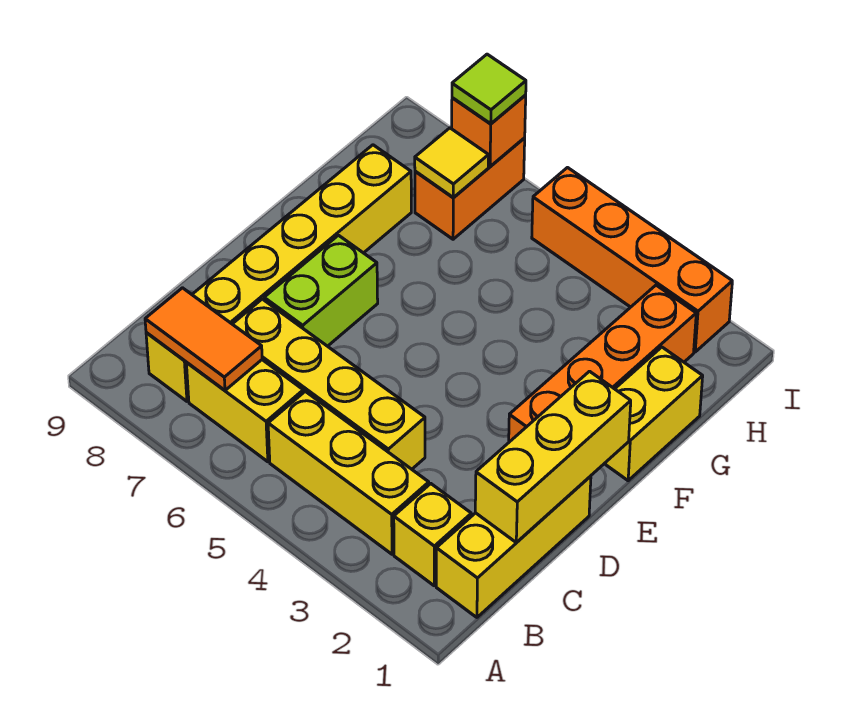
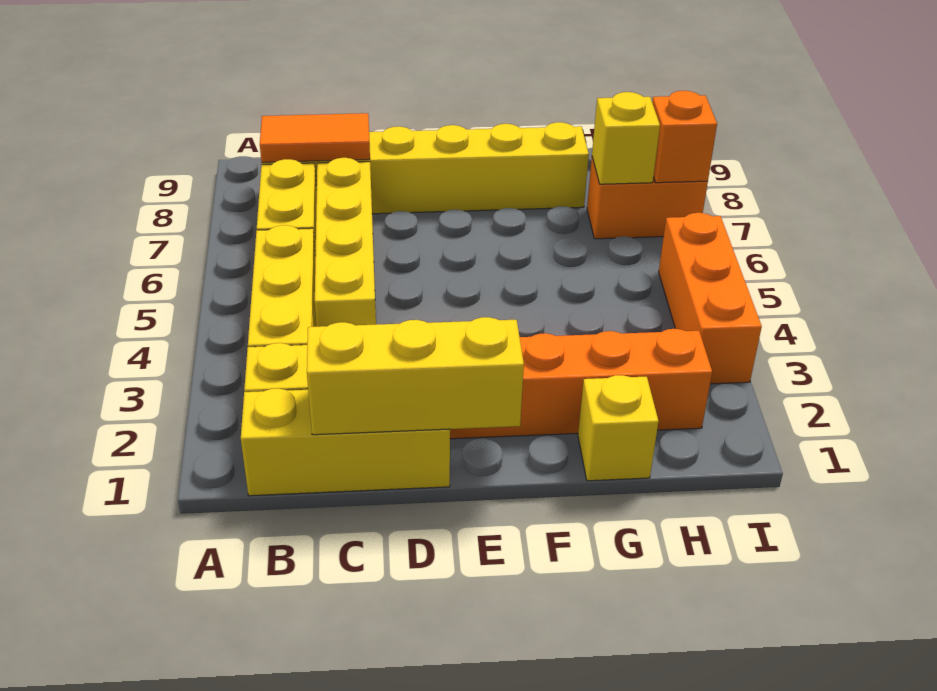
orange 1x2 tile [145,288,262,390] -> orange 1x2 tile turned to [260,113,370,162]
lime 1x2 brick [264,235,378,346] -> none
yellow 1x2 brick [604,347,703,481] -> yellow 1x1 brick [578,375,659,481]
yellow 1x1 tile [415,128,489,198] -> yellow 1x1 brick [592,92,660,184]
orange 1x4 brick [532,168,732,352] -> orange 1x3 brick [659,213,762,384]
lime 1x1 tile [452,54,526,124] -> none

